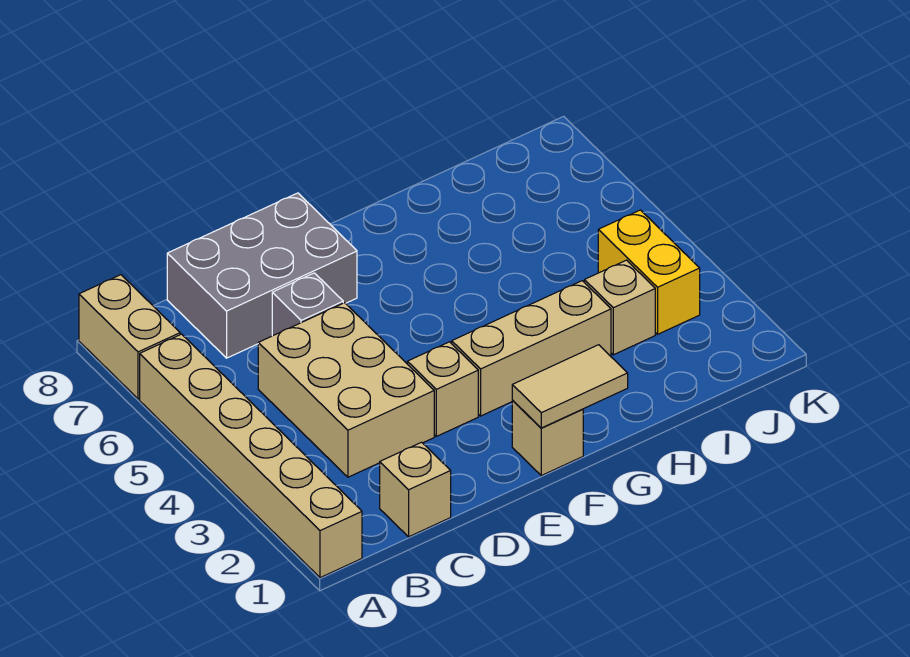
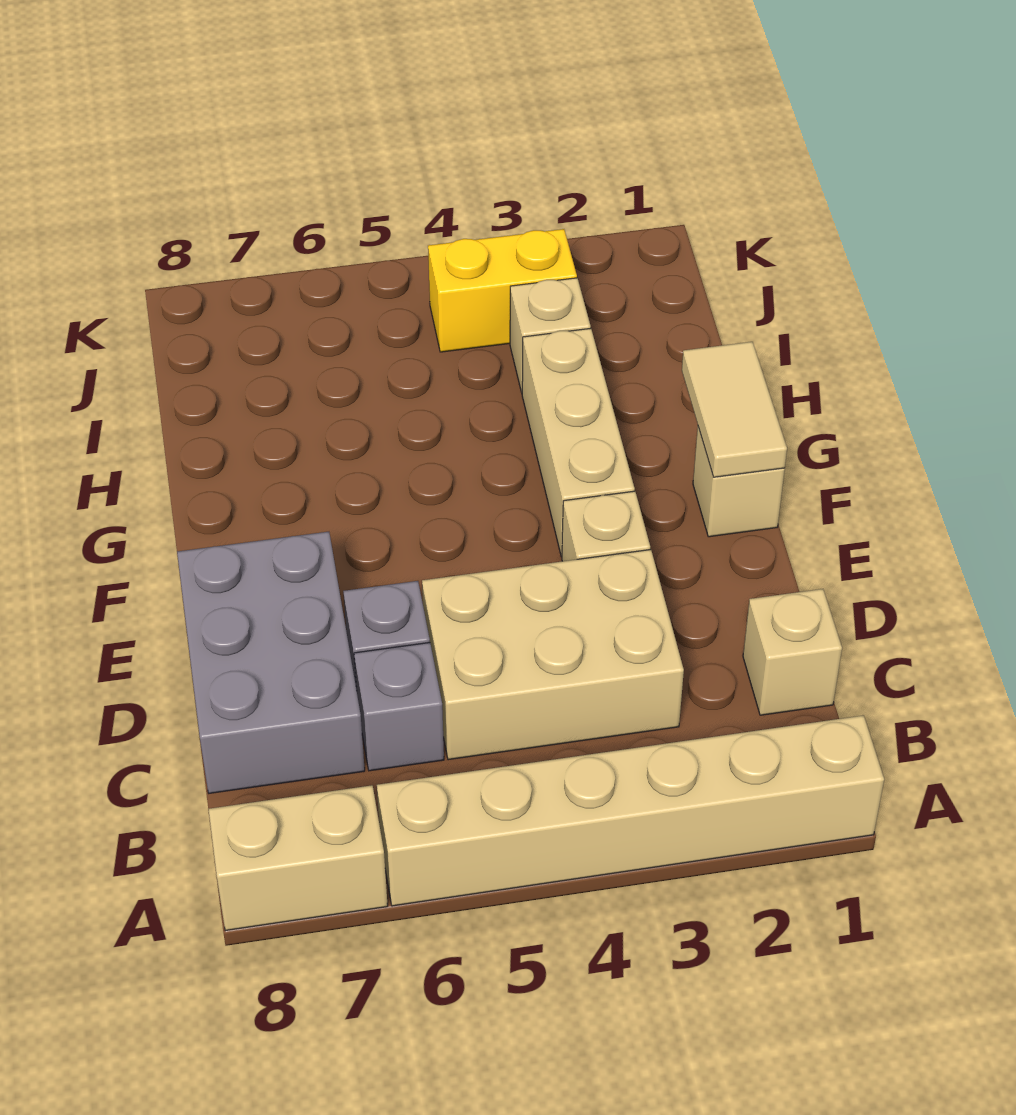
none -> grey 1x1 brick [354,643,444,771]

